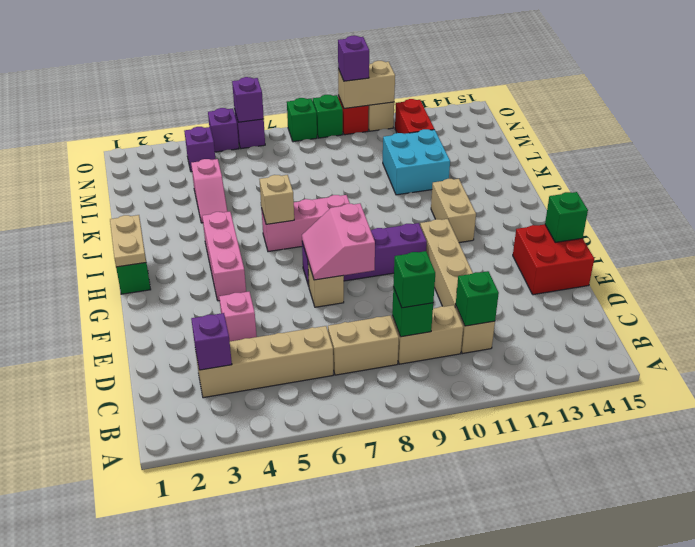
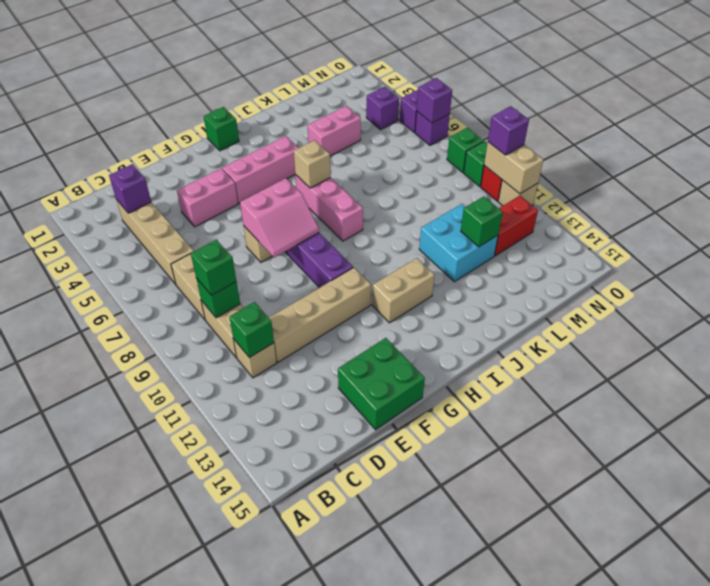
pink 1x1 brick [219,292,257,341] -> pink 1x2 brick [177,169,238,227]
red 2x2 brick [513,224,594,295] -> green 2x2 brick [338,338,425,430]
pink 2x2 slope [302,204,375,280] -> pink 2x2 slope turned to [240,178,319,257]
green 1x1 brick [545,192,588,242] -> green 1x1 brick moved to [461,196,503,247]
tan 1x2 plate [110,215,146,267] -> none
pink 1x2 slope [191,159,228,223] -> pink 1x2 brick [307,106,361,156]

